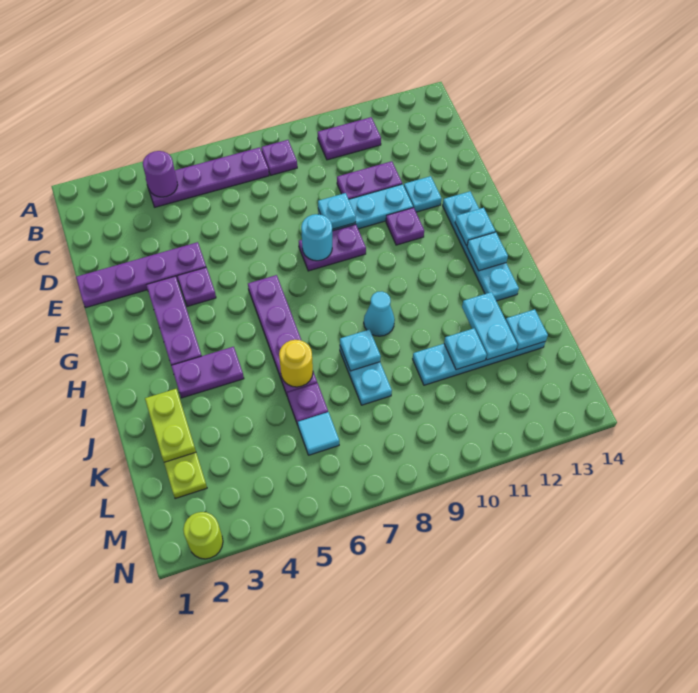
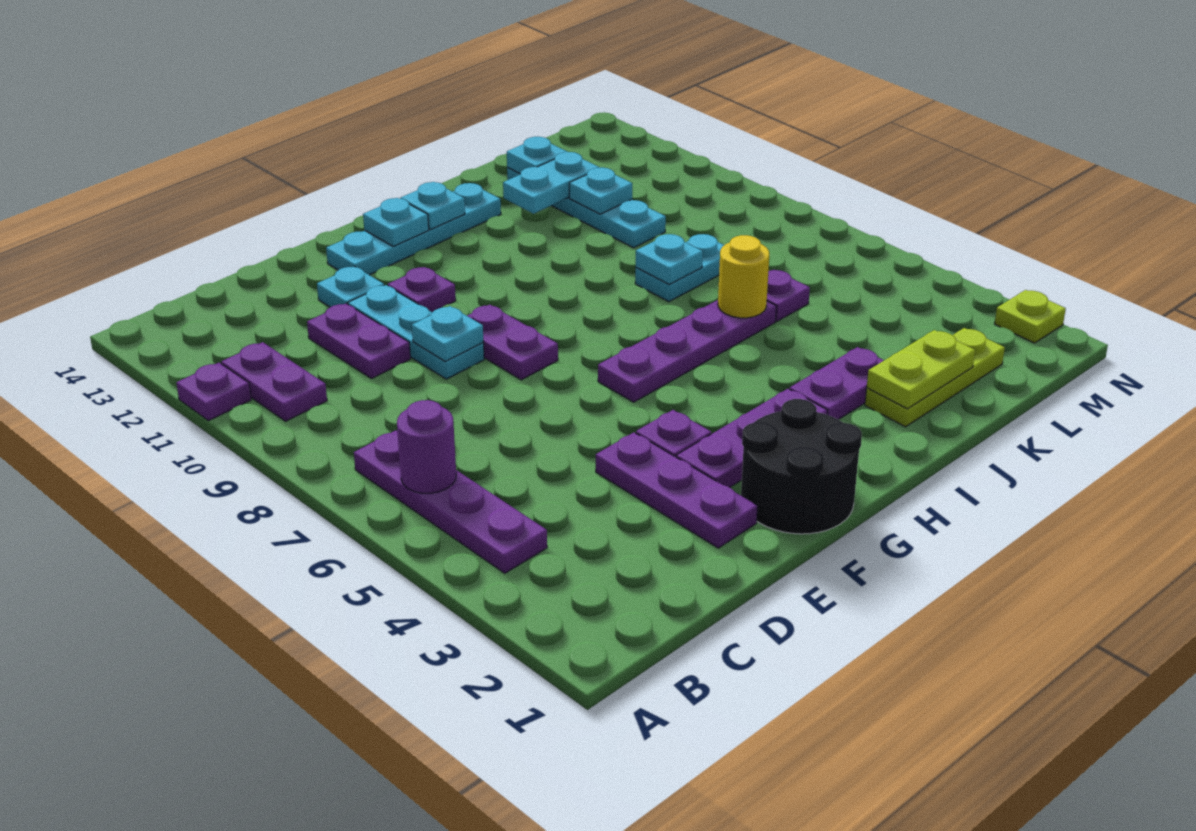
purple 1x1 round brick [143,151,178,197] -> purple 1x1 round brick moved to [397,400,456,493]
purple 1x1 plate [261,140,297,175] -> purple 1x1 plate moved to [176,363,251,421]
purple 1x4 plate [76,242,206,308] -> purple 1x3 plate [596,432,758,548]
none -> black 2x2 round brick [741,399,862,534]
cyan 1x1 round brick [301,214,333,261] -> none
purple 1x2 plate [171,347,244,398] -> purple 1x2 plate turned to [789,347,884,420]
cyan 1x1 cone [364,292,395,336] -> none
cyan 1x1 tile [298,412,339,455] -> none
lime 1x1 round brick [183,512,223,559] -> lime 1x1 plate [995,290,1066,343]

